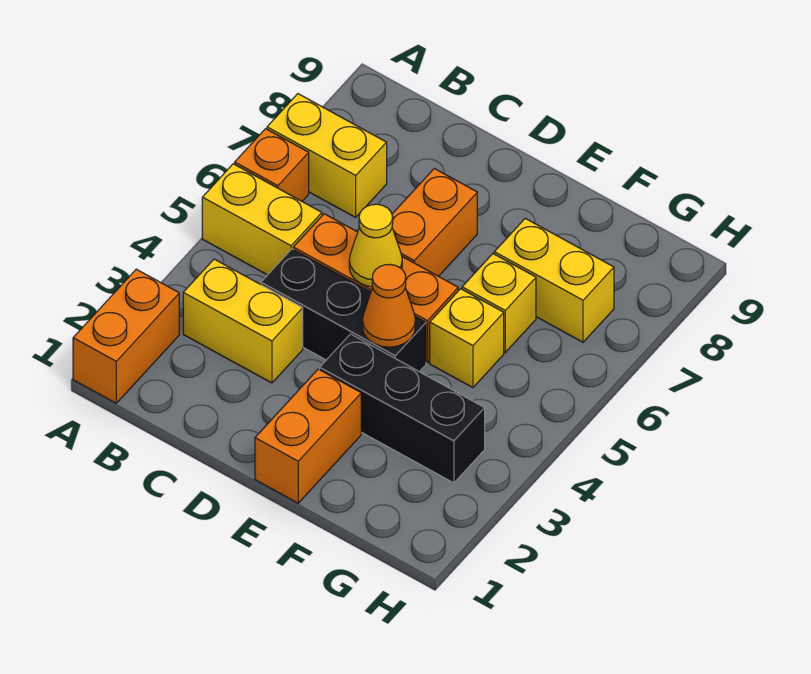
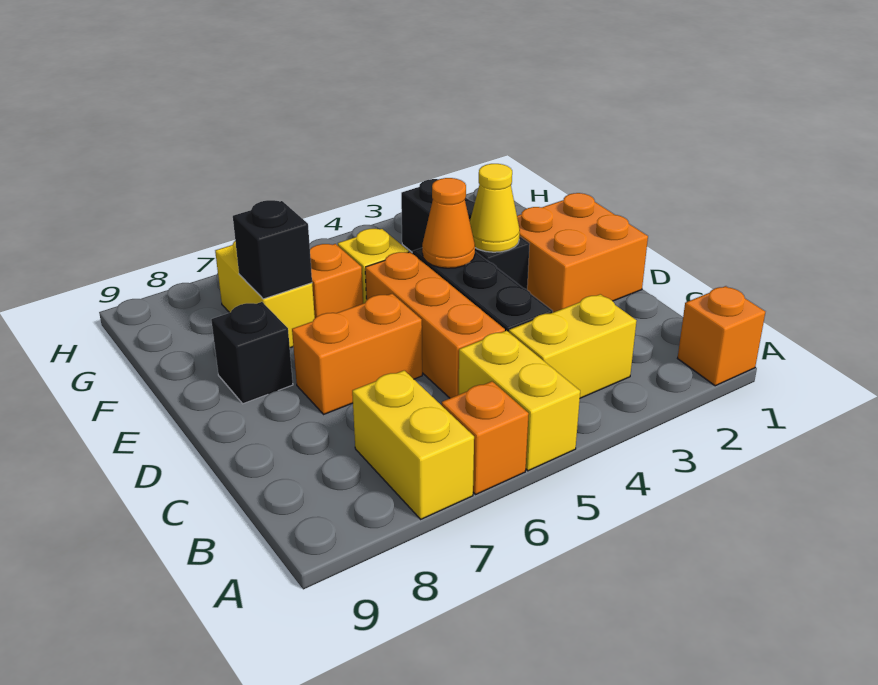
orange 1x2 brick [73,269,179,403] -> orange 1x1 brick [677,286,765,386]
yellow 1x2 brick [183,259,303,383] -> yellow 1x2 brick turned to [509,294,637,398]
yellow 1x1 cone [349,204,402,287] -> yellow 1x1 cone moved to [470,164,520,252]
orange 1x2 brick [255,369,361,503] -> orange 2x2 brick [517,193,648,312]
none -> black 1x1 brick [211,302,293,404]
yellow 1x1 brick [462,254,536,352] -> orange 1x1 brick [310,244,363,318]
none -> black 1x1 brick [233,200,312,299]

